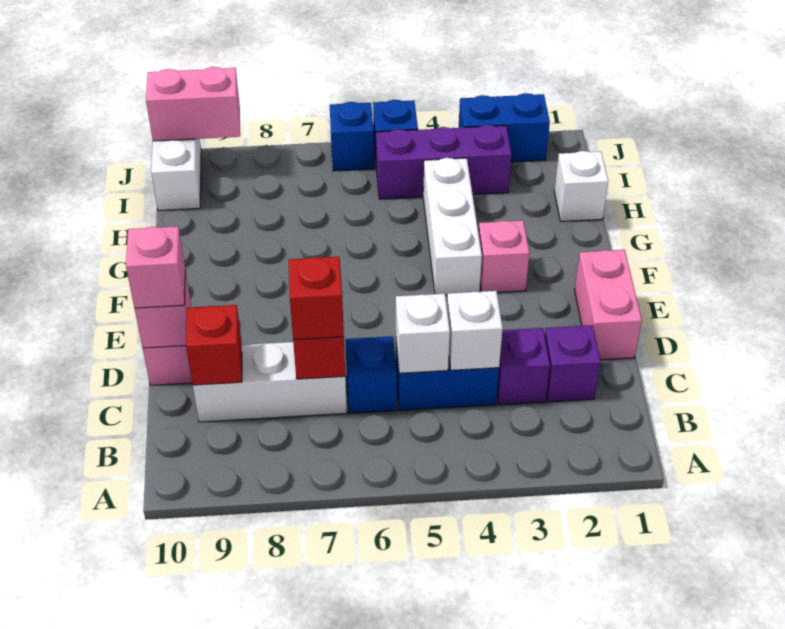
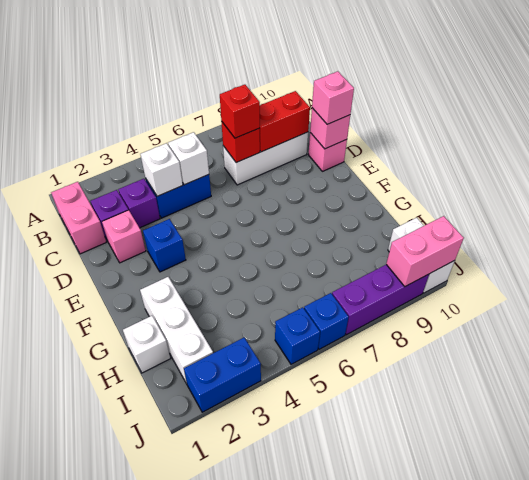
blue 1x1 brick [345,336,397,413] -> blue 1x1 brick moved to [143,219,186,272]
red 1x1 brick [186,305,242,385] -> red 1x2 brick [260,91,310,152]
pink 1x2 brick [574,250,642,360] -> pink 1x2 brick moved to [51,182,106,254]
pink 1x1 brick [478,220,530,292] -> pink 1x1 brick moved to [102,210,146,263]
white 1x3 brick [423,158,482,295] -> white 1x3 brick moved to [140,277,213,384]
purple 1x3 brick [376,125,512,199] -> purple 1x3 brick moved to [332,265,429,335]

